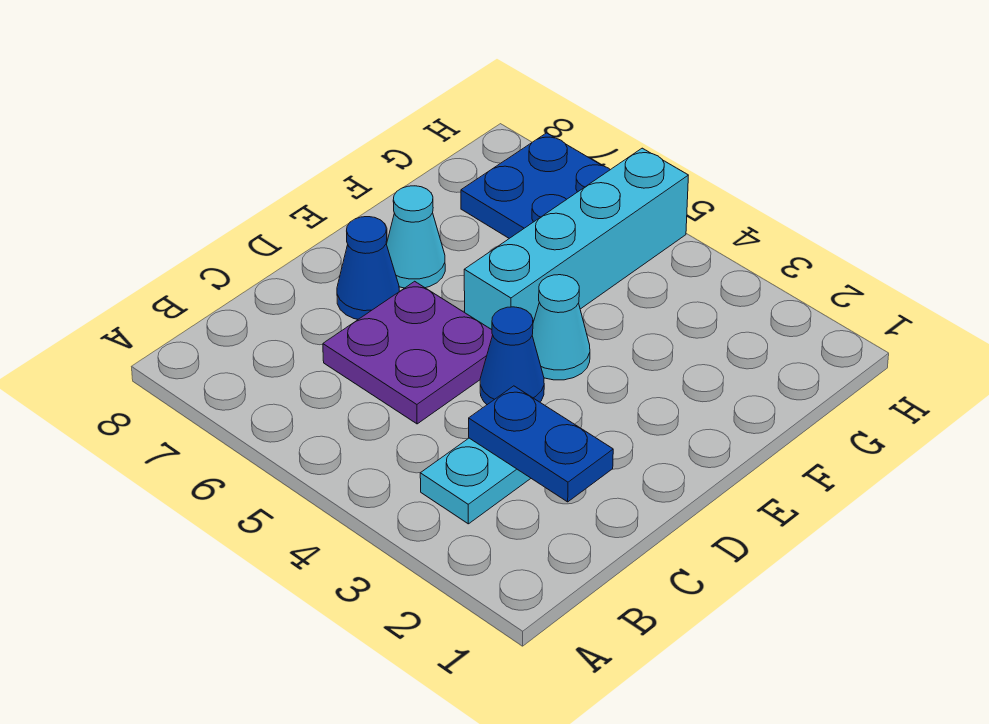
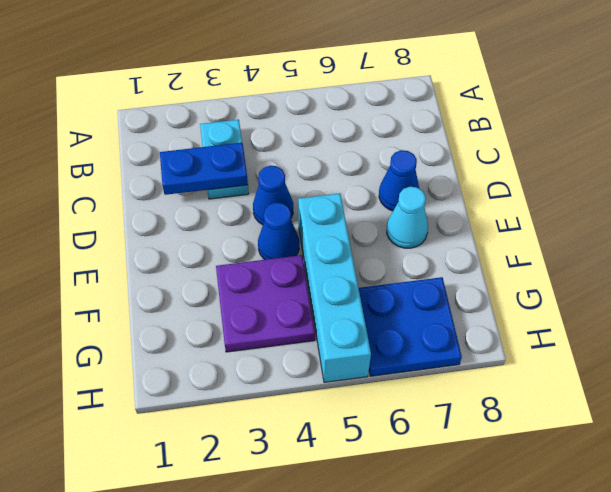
purple 2x2 plate [323,281,493,424] -> purple 2x2 plate moved to [216,255,315,352]
cyan 1x1 cone [532,275,590,380] -> blue 1x1 cone [258,203,299,260]

